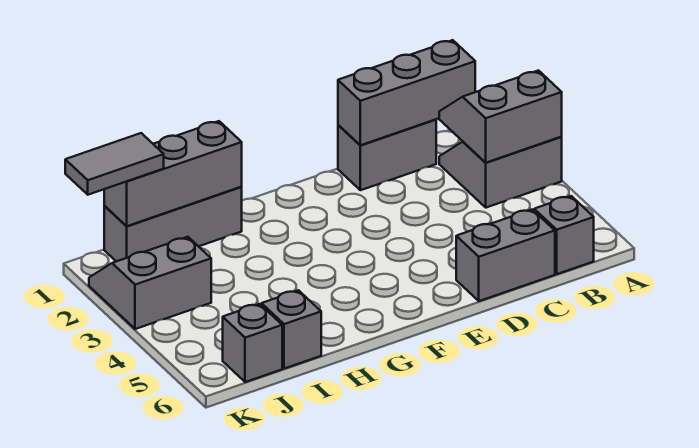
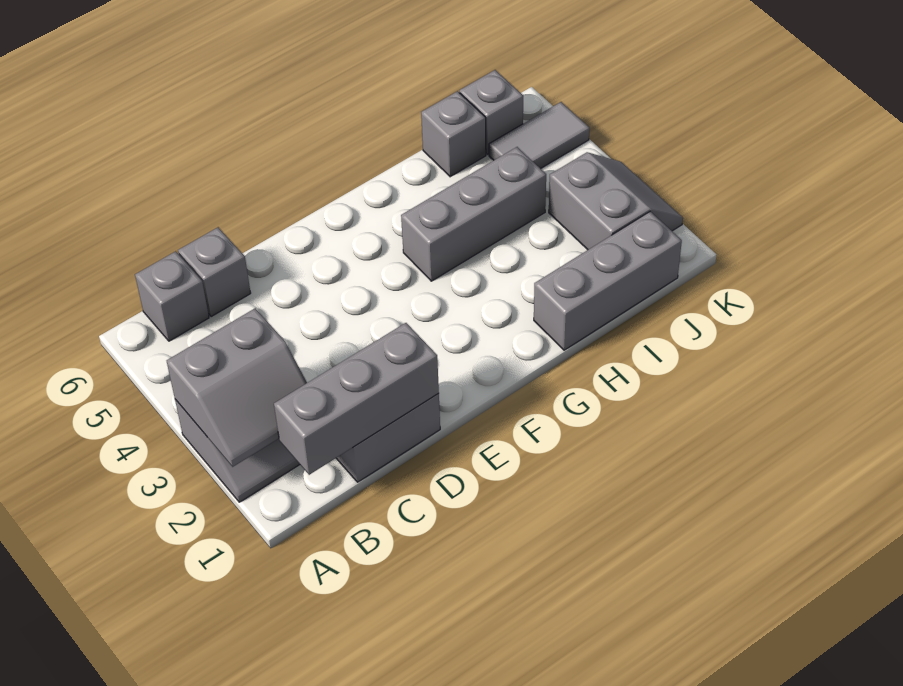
grey 1x2 brick [456,210,555,301] -> grey 1x1 brick [178,227,251,317]
grey 1x3 brick [104,121,242,226] -> grey 1x3 brick moved to [401,147,546,281]
grey 1x2 tile [65,133,164,195] -> grey 1x2 tile moved to [489,102,590,169]
grey 2x2 slope [89,237,211,329] -> grey 2x2 slope turned to [549,152,683,250]

